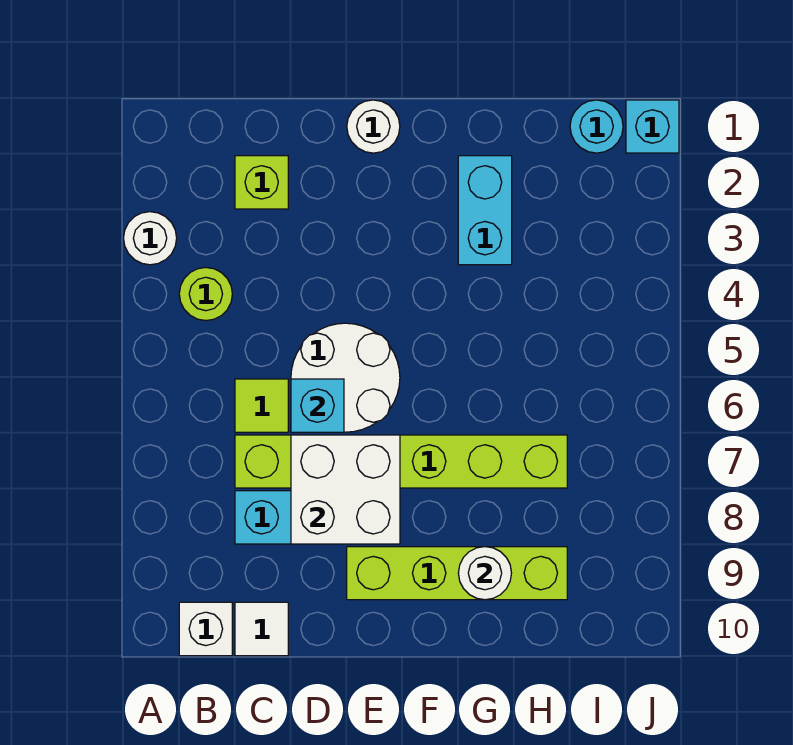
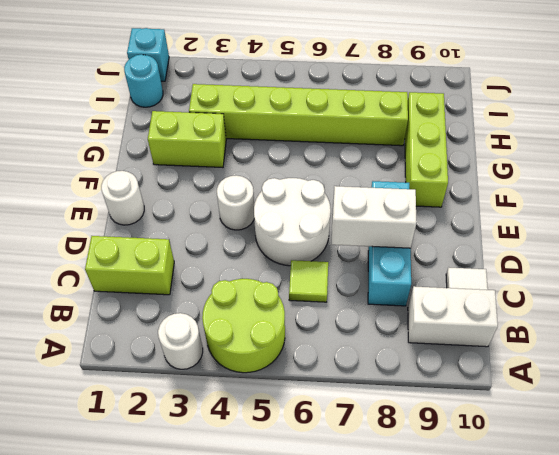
lime 1x1 round brick [179,268,232,321] -> lime 2x2 round brick [202,279,285,373]
white 1x1 brick [179,602,232,656] -> white 1x2 brick [408,286,498,347]
lime 1x1 brick [235,156,288,209] -> lime 1x2 brick [85,236,174,295]
lime 1x6 brick [235,435,567,488] -> lime 1x6 brick turned to [189,84,408,146]
cyan 1x1 brick [291,379,344,432] -> none
white 2x2 brick [291,435,400,544] -> white 1x2 brick [332,186,416,248]
lime 1x4 brick [347,547,567,600] -> lime 1x3 brick [405,92,448,207]
cyan 1x2 brick [458,156,512,265] -> lime 1x2 brick [148,111,226,168]
white 1x1 round brick [458,547,511,600] -> white 1x1 round brick moved to [217,175,254,230]

